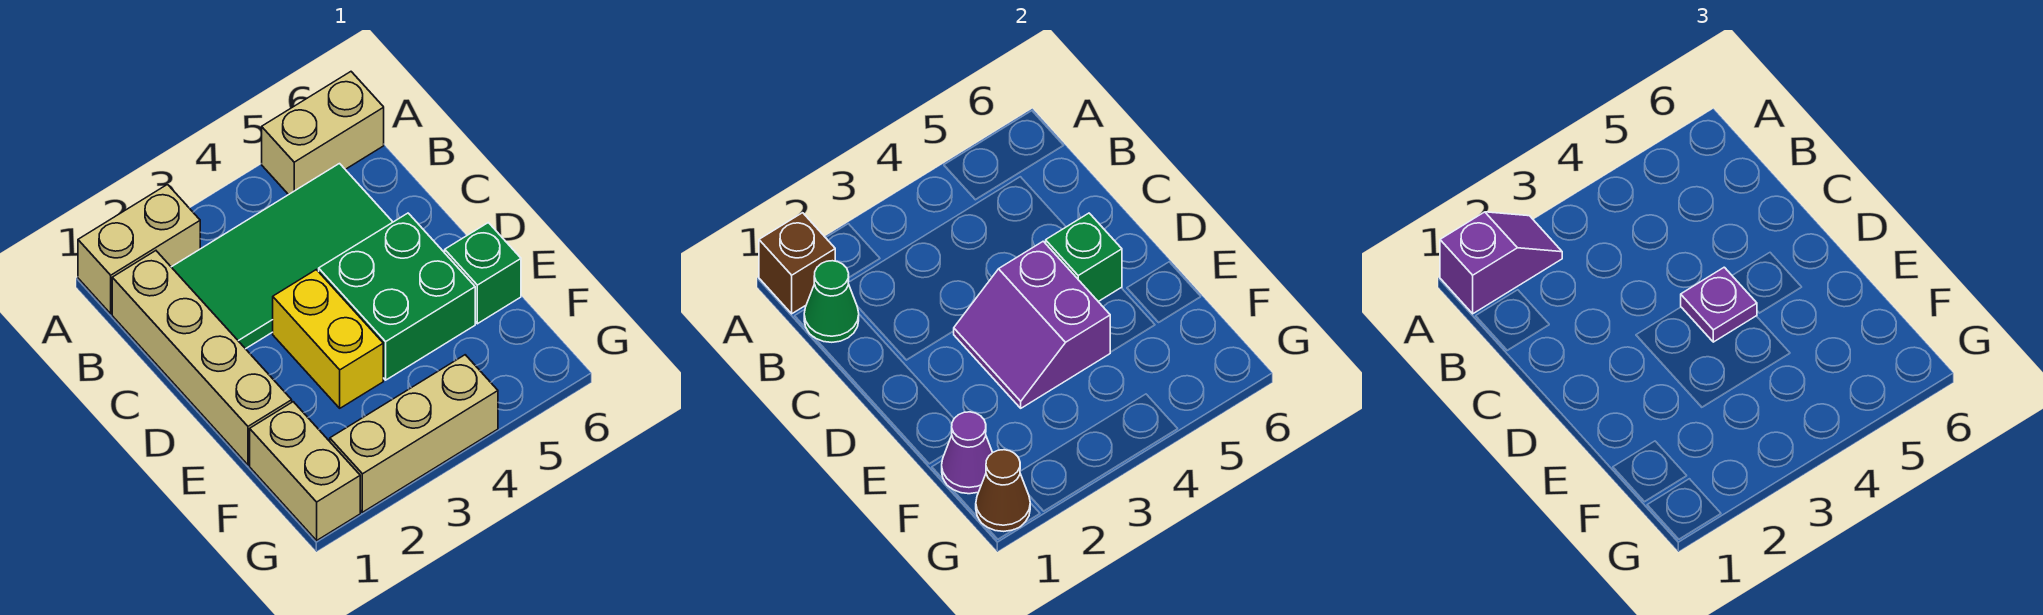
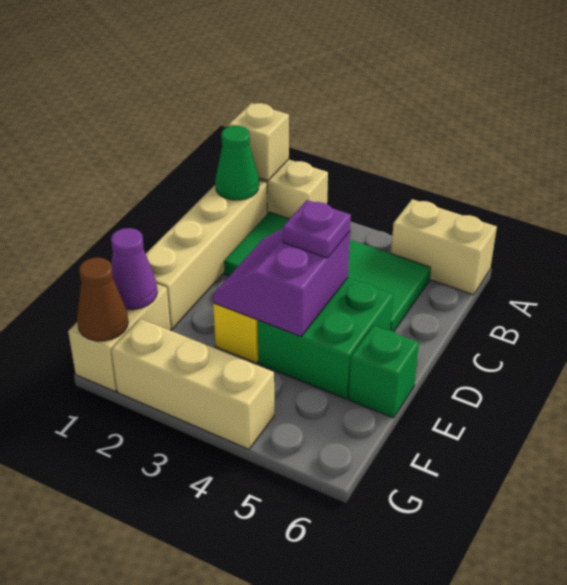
brown 1x1 brick [759,213,835,314] -> tan 1x1 brick [229,103,289,181]
purple 1x2 slope [1440,212,1562,314] -> none
green 1x1 brick [1046,213,1122,302] -> none

